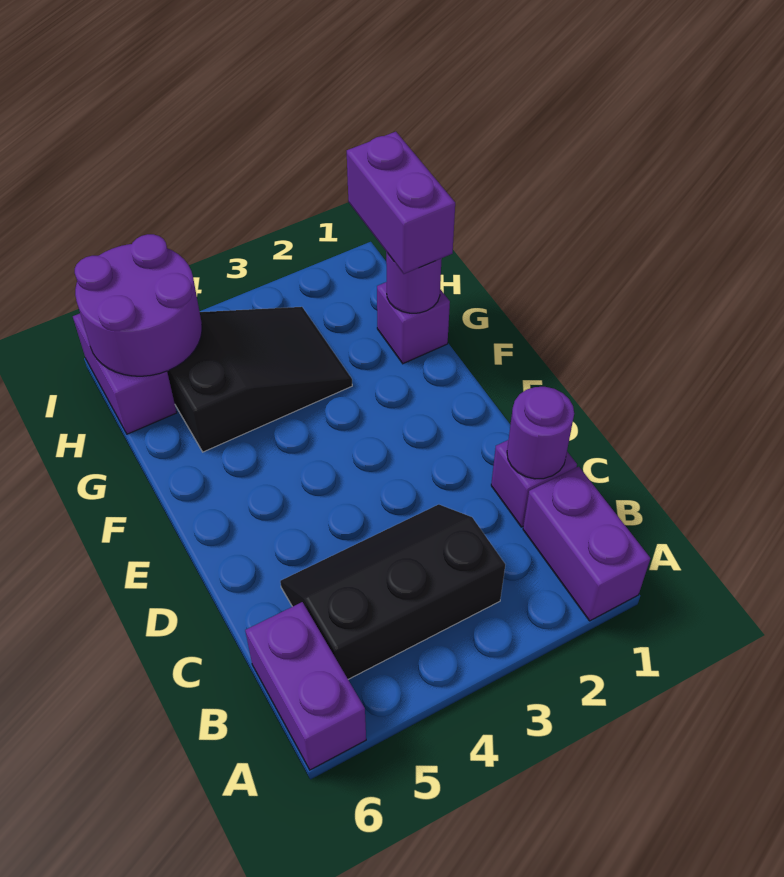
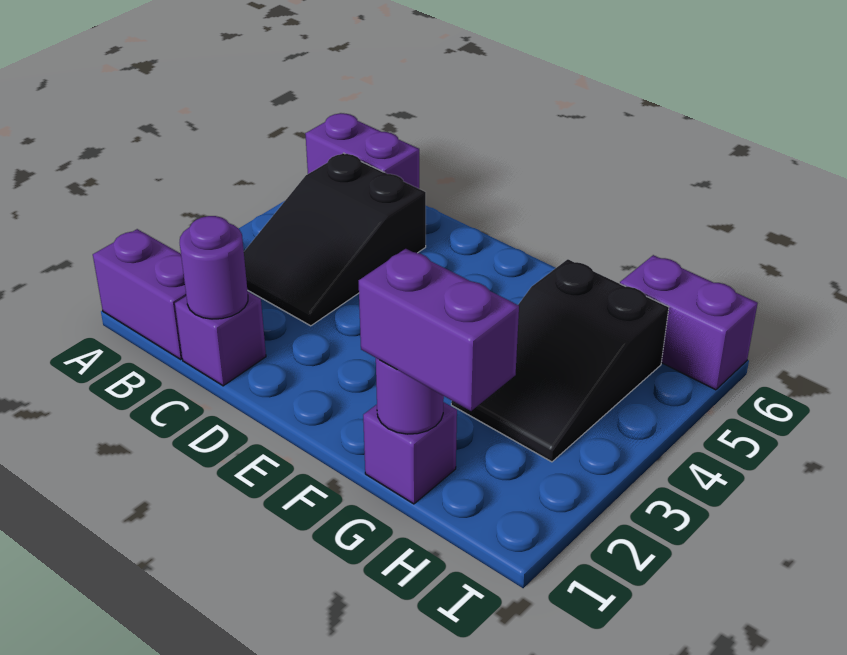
black 2x3 slope [280,504,505,679] -> black 2x3 slope turned to [244,153,426,326]
purple 2x2 round brick [75,234,202,376] -> none

